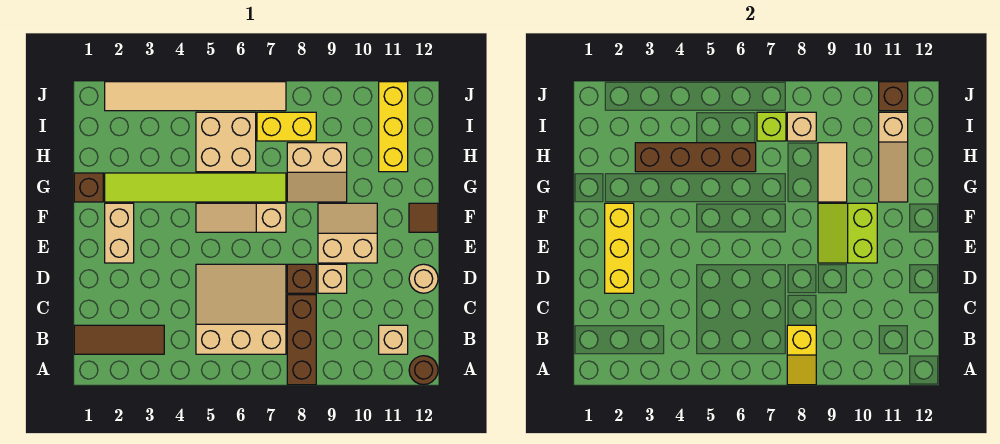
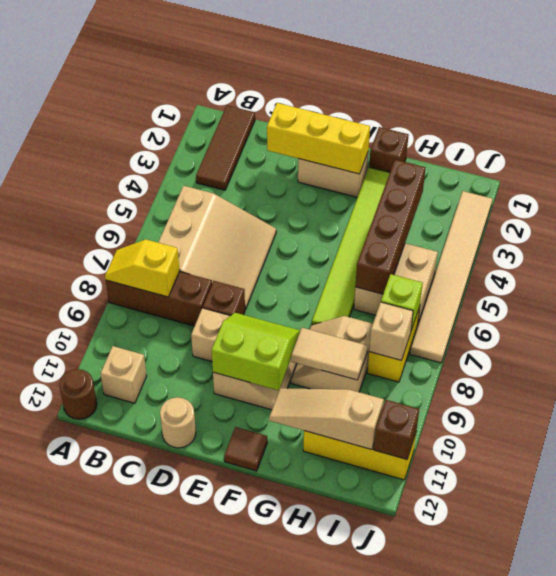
tan 1x3 slope [196,203,286,232] -> none

